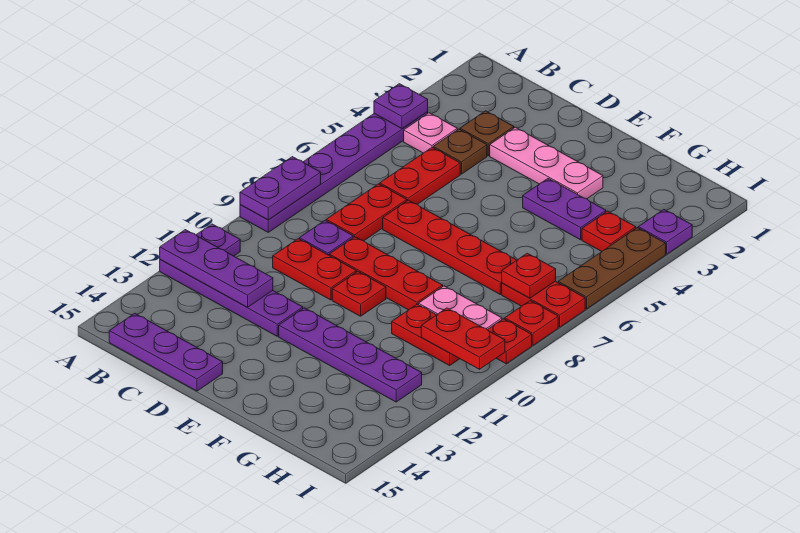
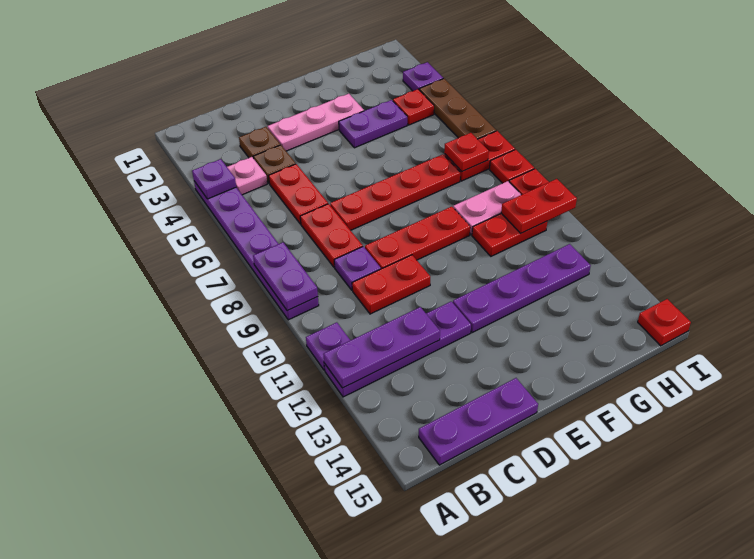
red 1x1 plate [332,271,386,316] -> red 1x1 plate moved to [638,299,691,346]

